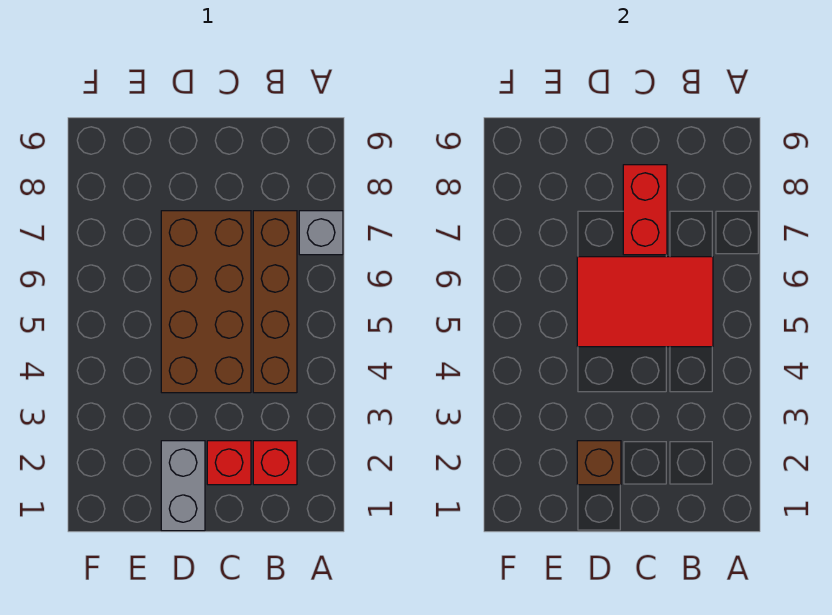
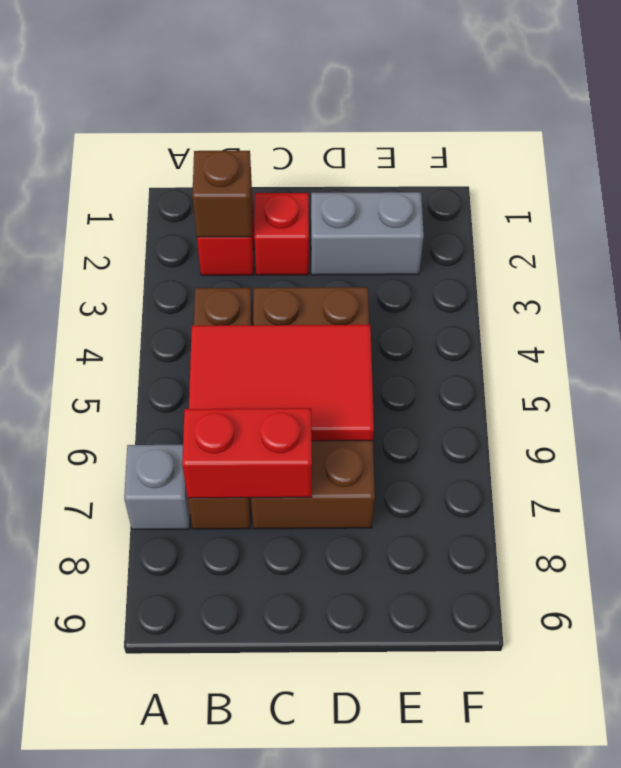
red 1x2 brick [623,165,667,255] -> red 1x2 brick turned to [182,408,312,498]
grey 1x2 brick [161,441,205,531] -> grey 1x2 brick turned to [311,192,424,275]
brown 1x1 brick [577,441,621,485] -> brown 1x1 brick moved to [192,151,252,237]

